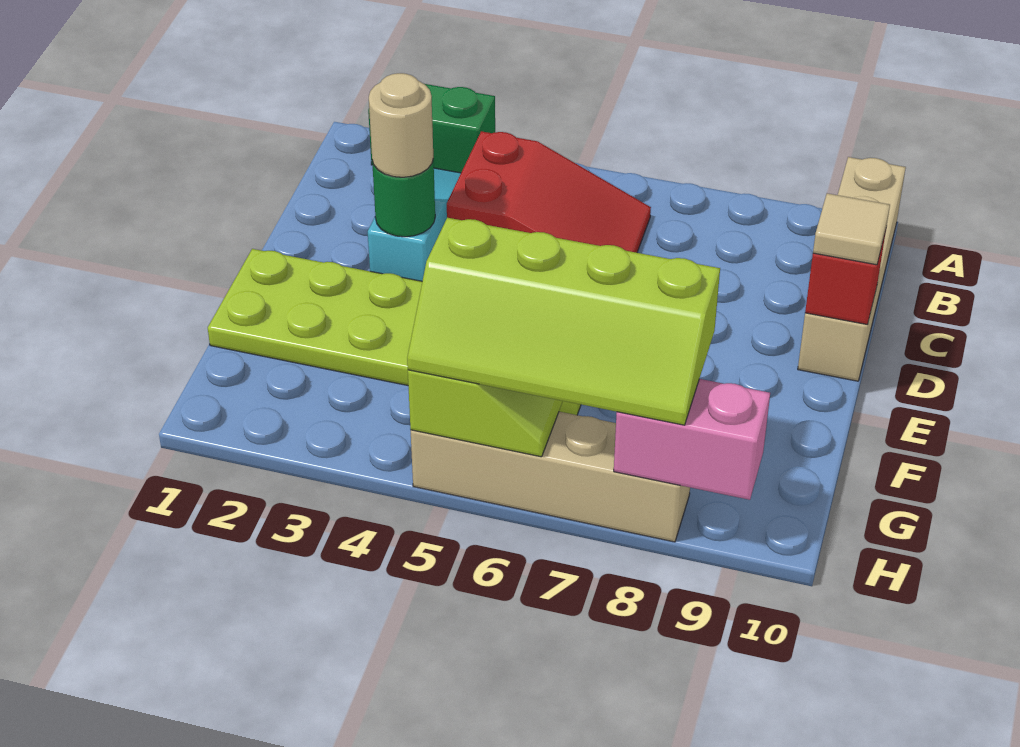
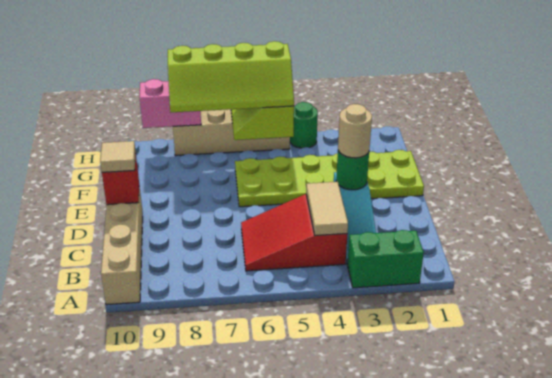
none -> tan 1x2 tile [306,182,348,236]
lime 2x4 slope [407,218,720,425] -> lime 2x4 slope turned to [168,41,294,112]
none -> green 1x1 round brick [290,102,318,148]

